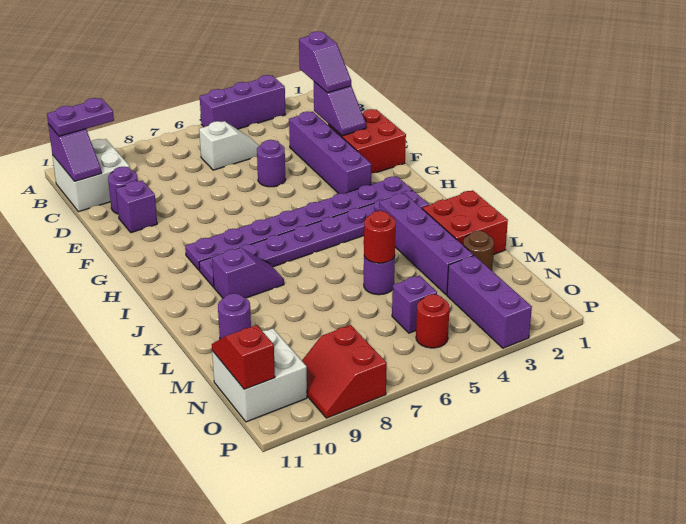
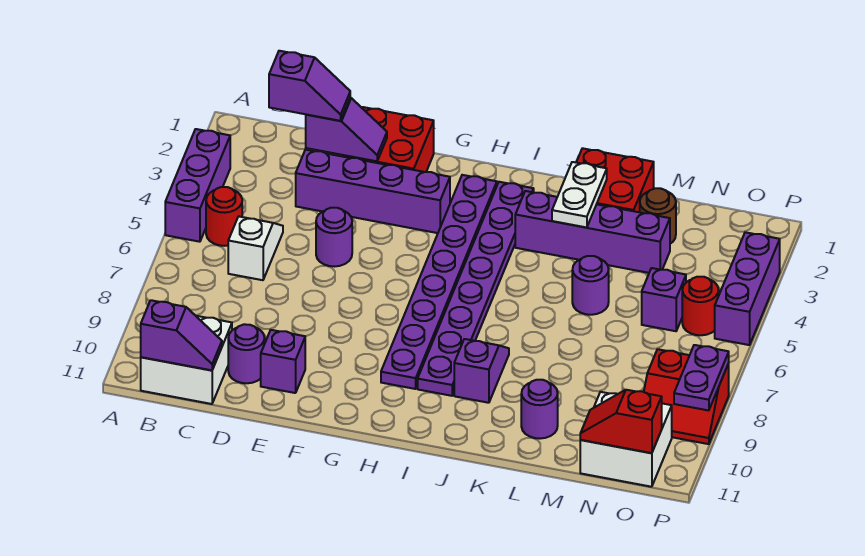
purple 1x2 plate [47,98,114,136] -> purple 1x2 plate moved to [674,345,729,410]
none -> white 1x2 plate [552,162,607,228]
red 1x1 round brick [364,211,396,263] -> red 1x1 round brick moved to [206,187,242,246]
purple 1x3 brick [447,256,532,348] -> purple 1x3 brick turned to [715,232,780,345]

